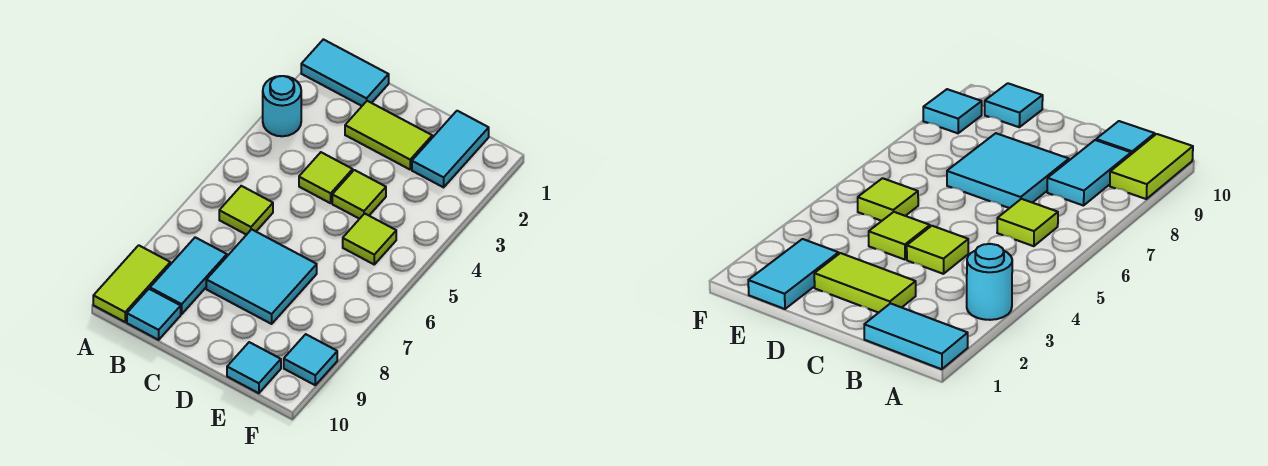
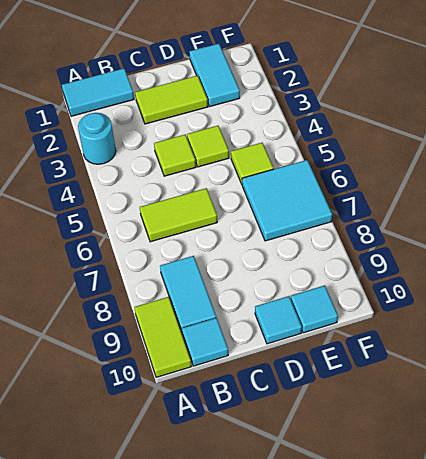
lime 1x1 tile [219,186,273,235] -> lime 1x2 tile [140,188,217,242]
cyan 2x2 tile [206,229,317,324] -> cyan 2x2 tile moved to [242,160,332,241]
cyan 1x1 tile [284,334,337,385] -> cyan 1x1 tile moved to [255,296,302,344]

